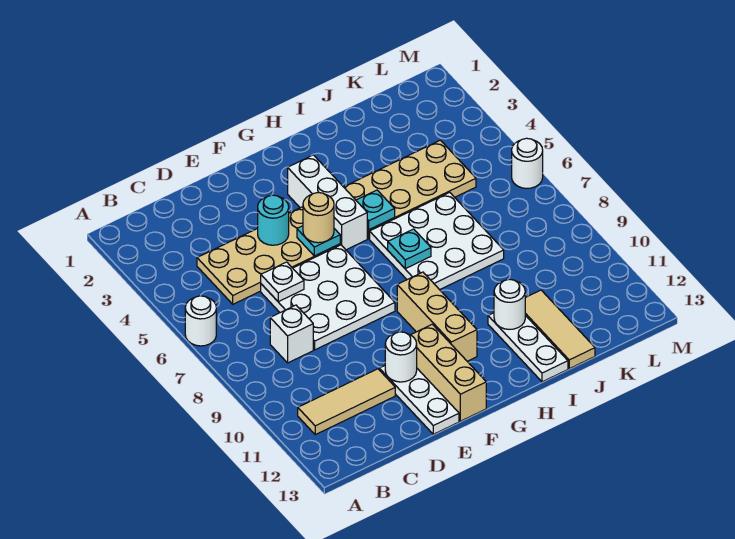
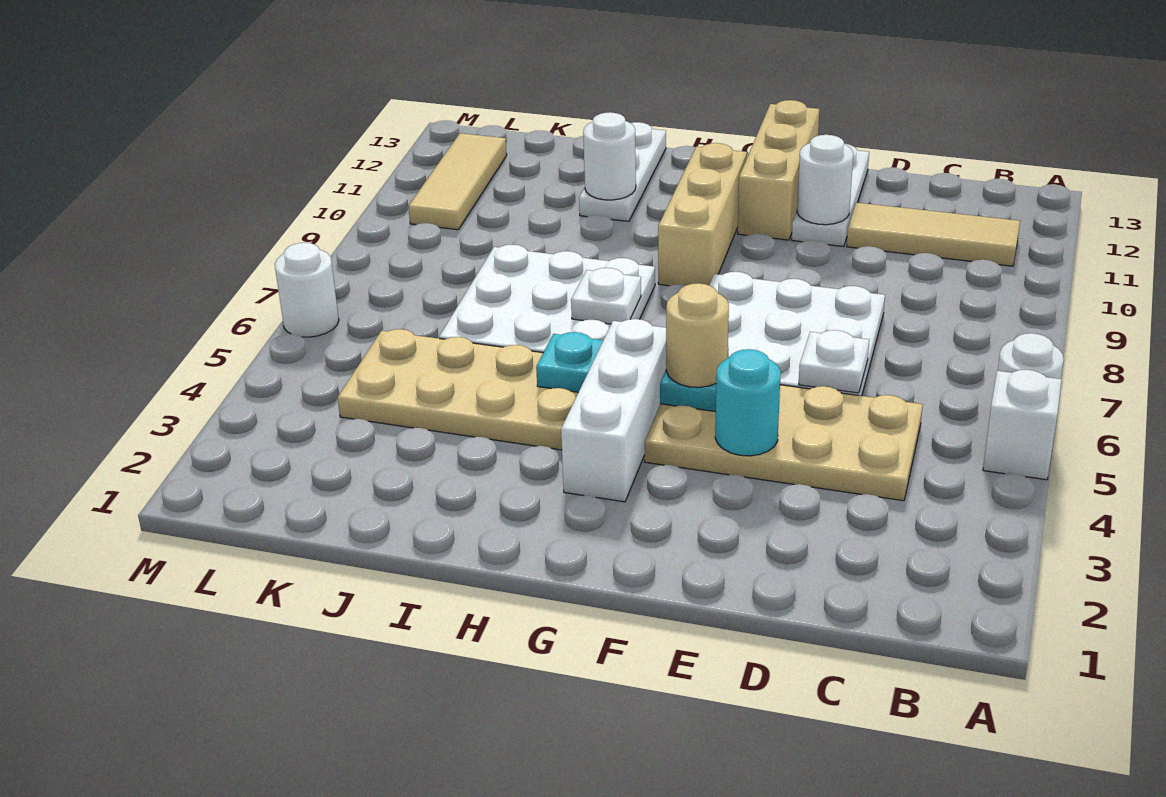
white 1x1 brick [270,305,313,363] -> white 1x1 brick moved to [983,370,1062,480]
cyan 1x1 plate [388,229,431,269] -> white 1x1 plate [571,268,641,324]
tan 1x3 tile [525,290,595,369] -> tan 1x3 tile moved to [408,133,507,230]

